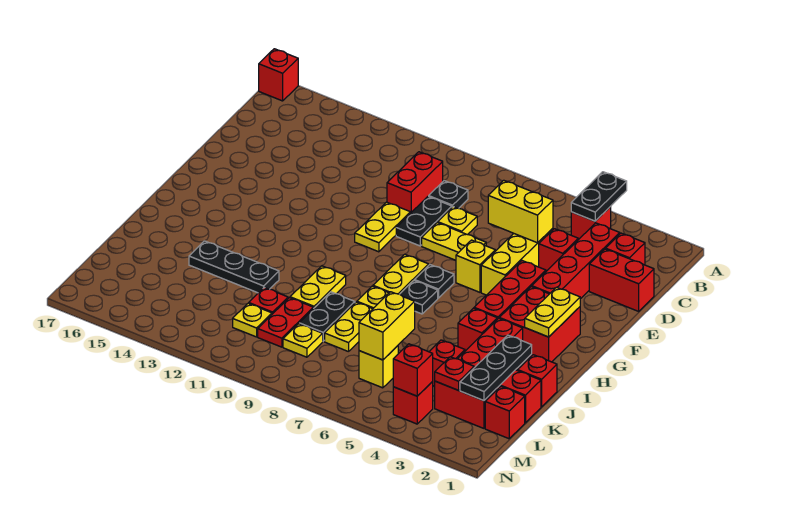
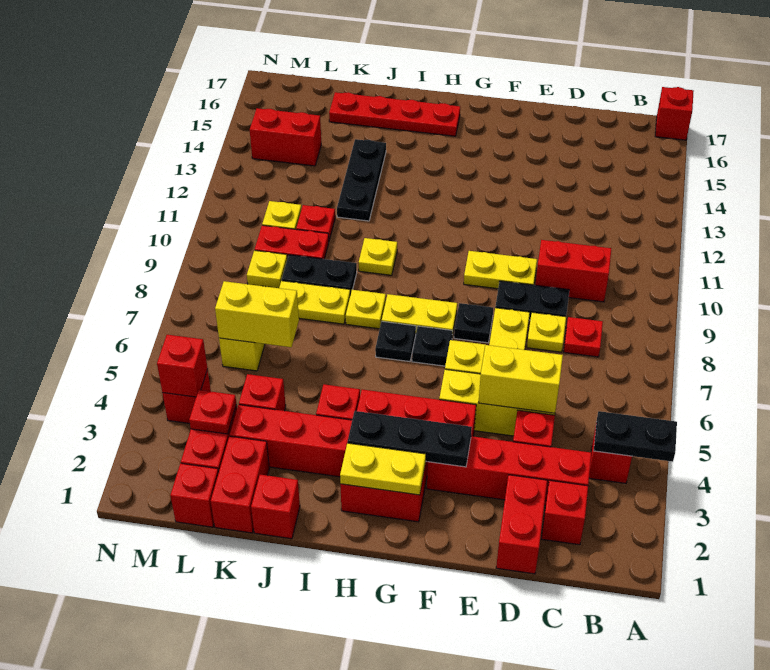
none -> red 1x1 plate [564,317,603,357]
black 1x1 plate [429,181,468,208] -> black 1x1 plate moved to [454,303,493,343]
yellow 1x2 brick [488,180,553,243] -> yellow 1x2 brick turned to [478,345,563,413]
none -> red 1x4 plate [329,92,460,136]
yellow 1x2 plate [290,266,346,309] -> yellow 1x1 plate [359,238,397,275]
black 1x3 plate [460,335,532,401] -> black 1x3 plate moved to [348,411,472,467]
none -> red 1x2 brick [250,108,321,166]

